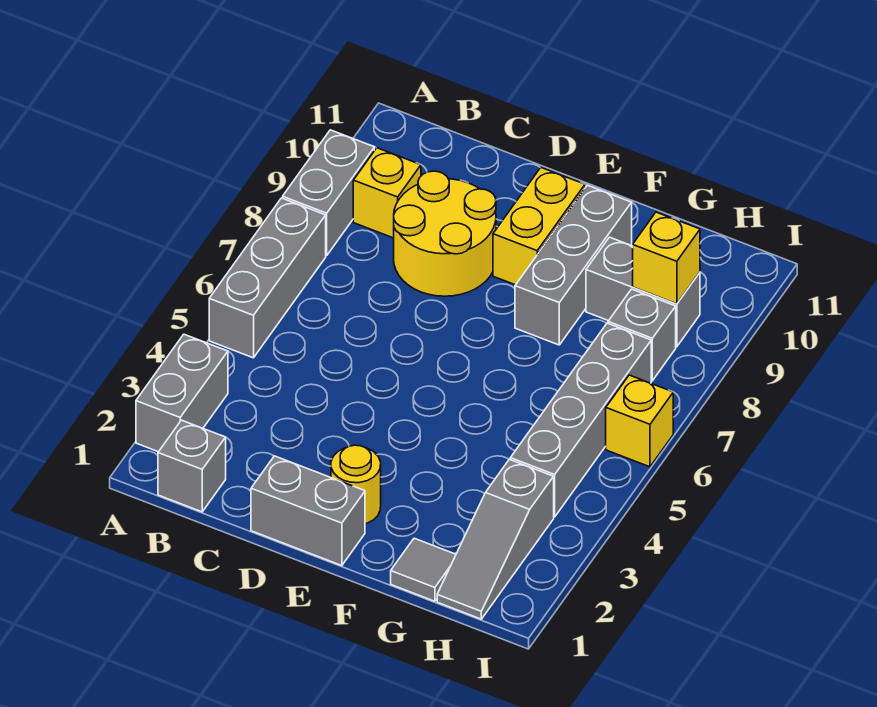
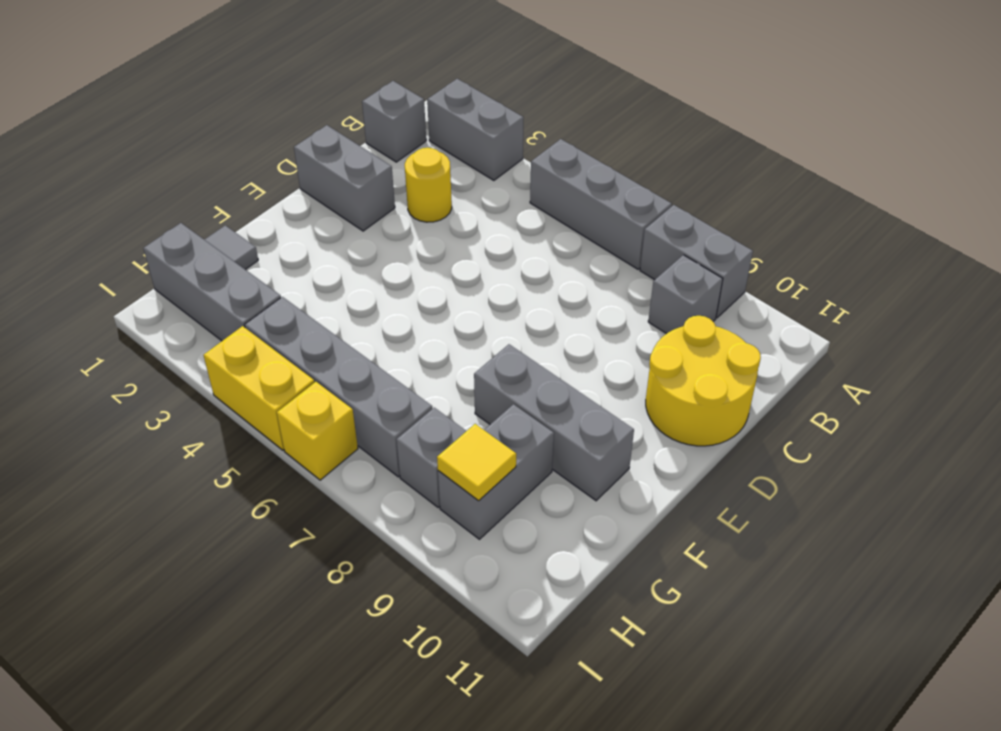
yellow 1x1 brick [353,148,421,238] -> grey 1x1 brick [648,255,723,334]
yellow 2x2 round brick [394,171,496,296] -> yellow 2x2 round brick moved to [646,316,761,446]
grey 1x2 brick [251,456,365,566] -> grey 1x2 brick turned to [294,125,395,231]
yellow 1x1 round brick [331,445,381,524] -> yellow 1x1 round brick moved to [405,148,452,222]
yellow 1x2 brick [493,168,585,285] -> yellow 1x2 brick moved to [204,326,315,450]
grey 1x3 slope [437,459,554,619] -> grey 1x3 brick [143,223,281,341]
yellow 1x1 brick [633,212,700,304] -> yellow 1x1 tile [437,424,516,501]

